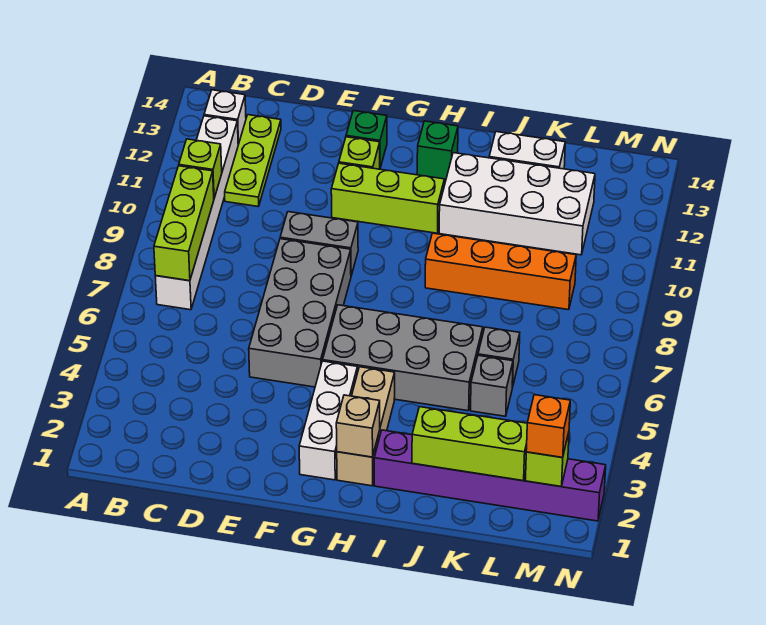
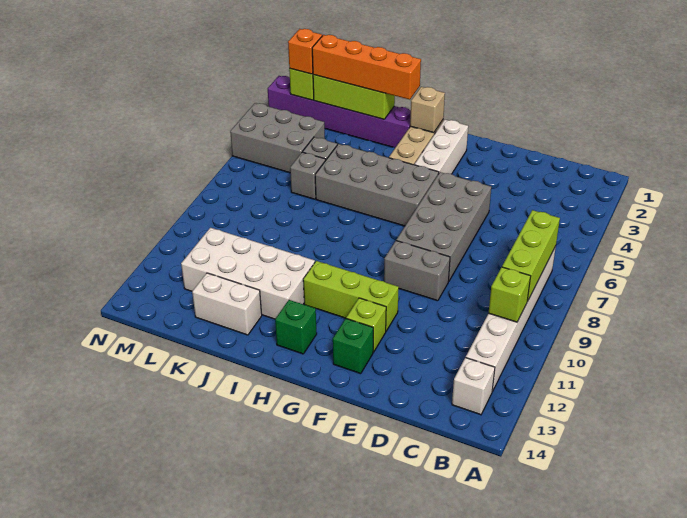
lime 1x3 plate [225,115,281,207] -> none
orange 1x4 brick [425,233,576,310] -> orange 1x4 brick moved to [312,35,421,100]
none -> grey 2x3 brick [230,103,325,173]

